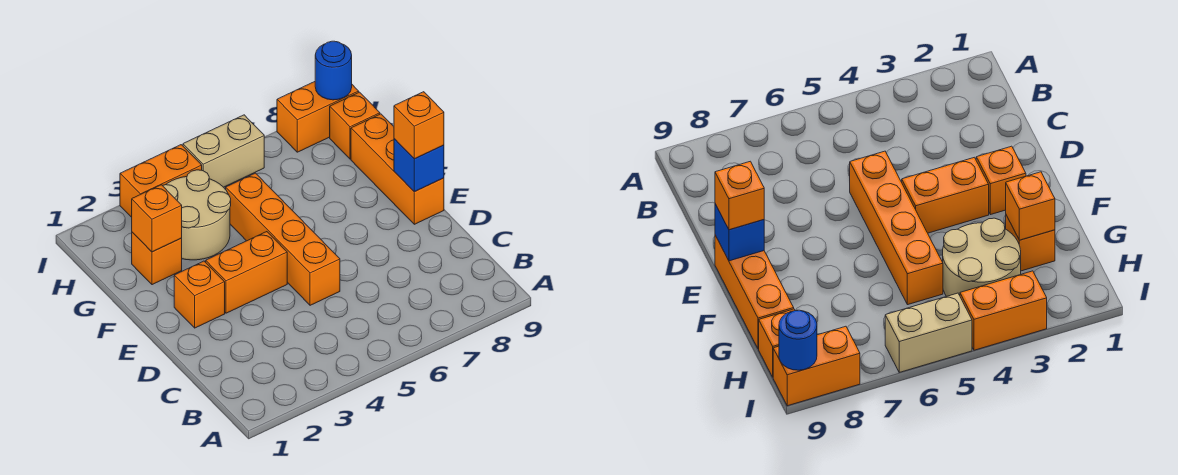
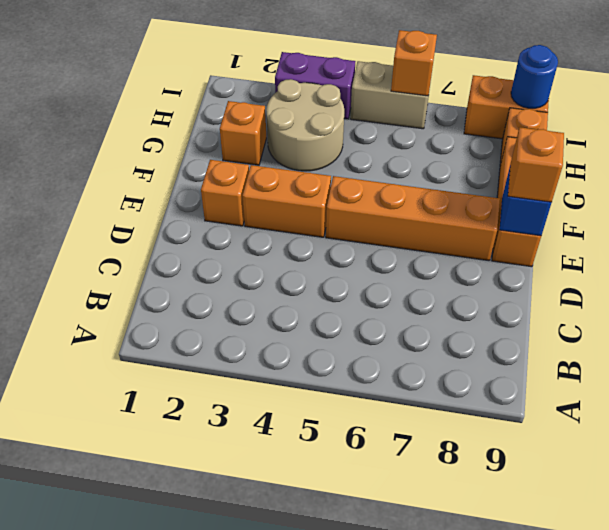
orange 1x4 brick [226,173,340,305] -> orange 1x4 brick turned to [326,176,500,261]
orange 1x1 brick [132,185,182,252] -> orange 1x1 brick moved to [391,30,437,96]
orange 1x2 brick [120,145,202,217] -> purple 1x2 brick [275,52,355,119]

